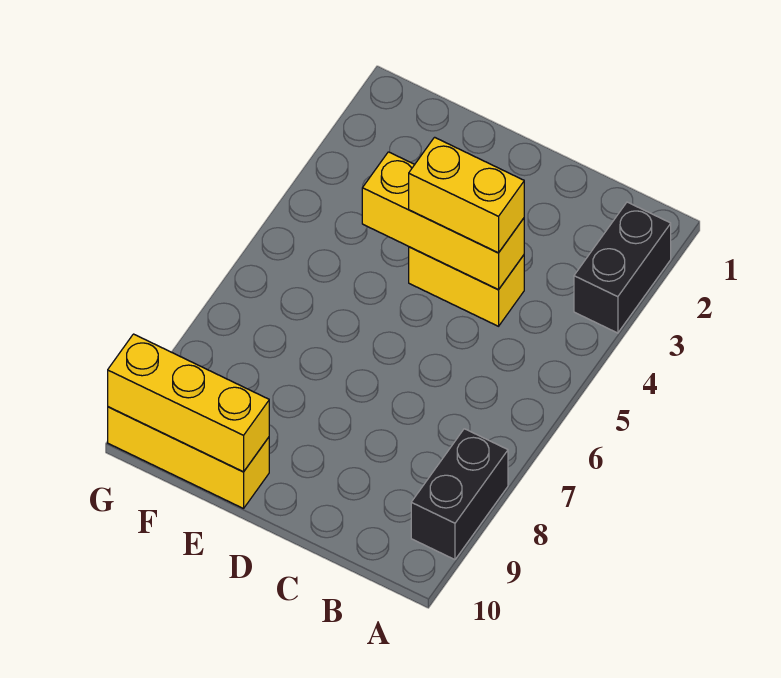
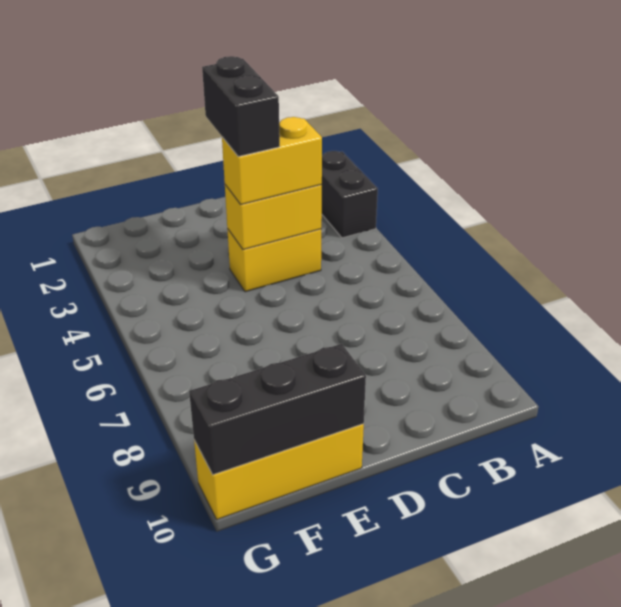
black 1x2 brick [411,429,508,560] -> black 1x2 brick moved to [202,56,280,156]
yellow 1x3 brick [362,152,524,290] -> yellow 1x2 brick [225,185,322,250]
yellow 1x3 brick [108,334,269,472] -> black 1x3 brick [189,344,366,475]

